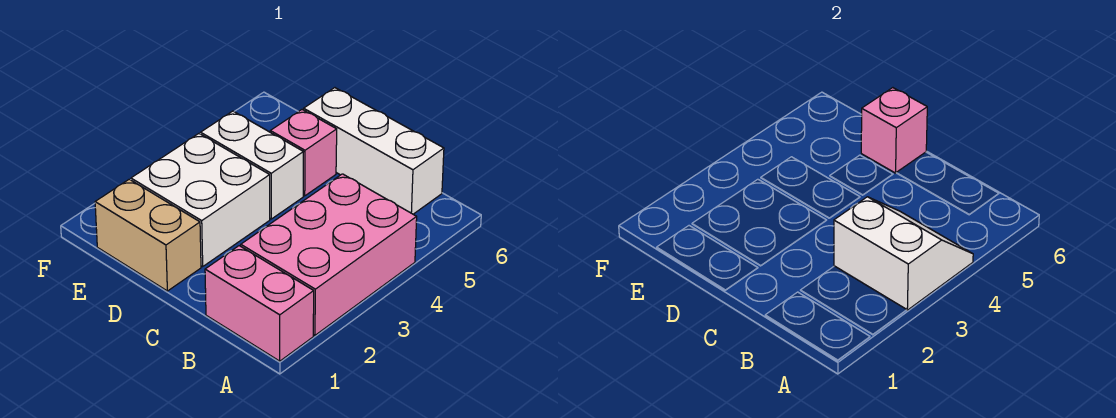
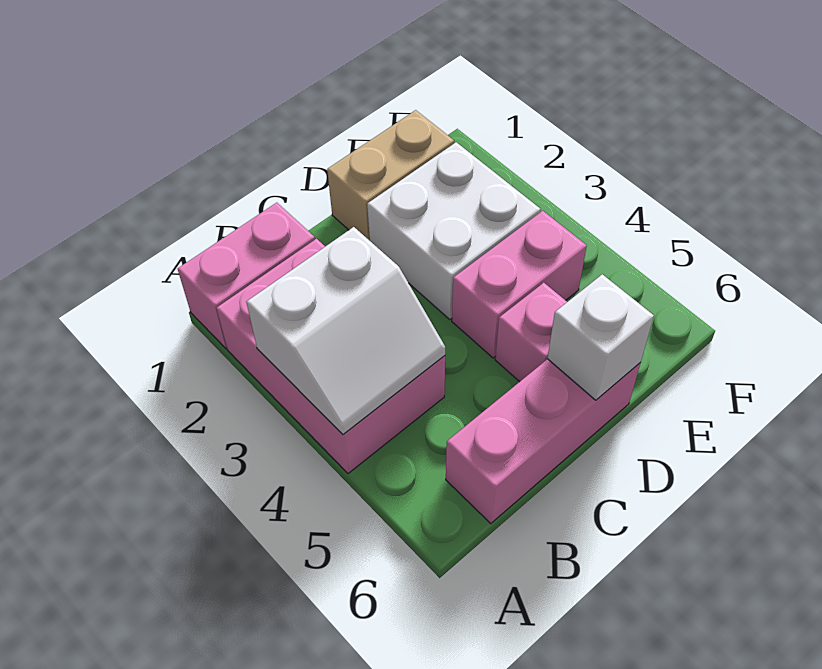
white 1x3 brick [304,88,444,214] -> pink 1x3 brick [446,359,640,524]
white 1x2 brick [201,111,303,219] -> pink 1x2 brick [452,211,587,358]
pink 1x1 brick [861,88,927,173] -> white 1x1 brick [547,274,654,400]

